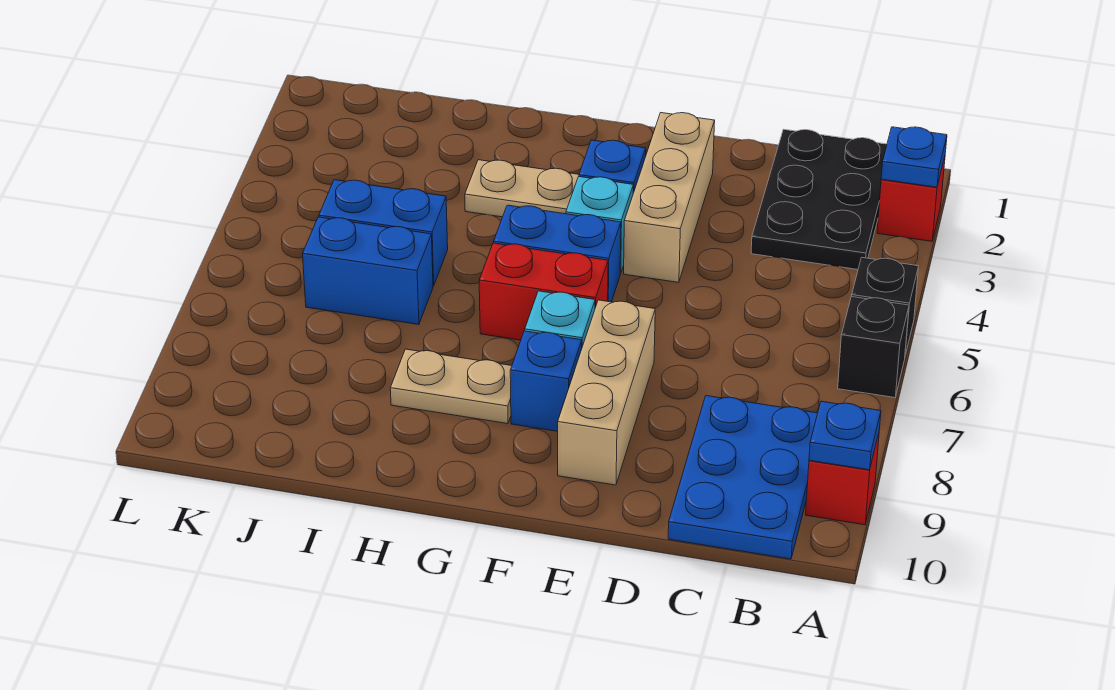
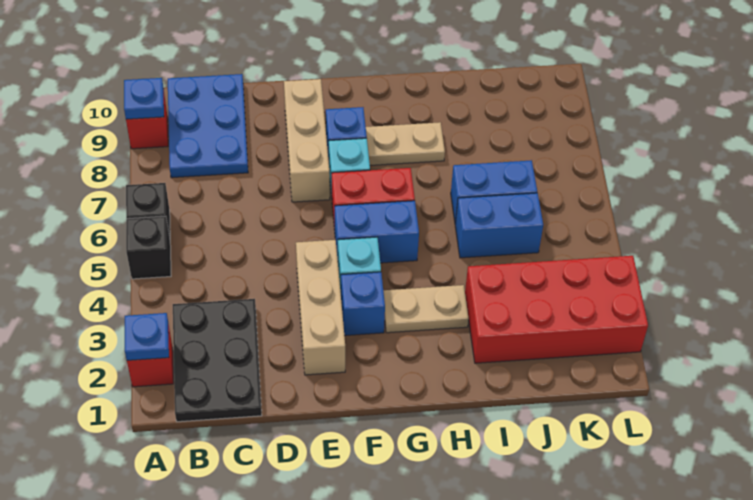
none -> red 2x4 brick [465,256,648,363]

